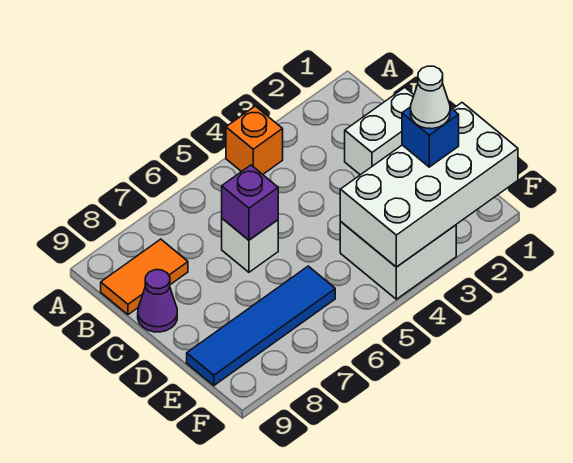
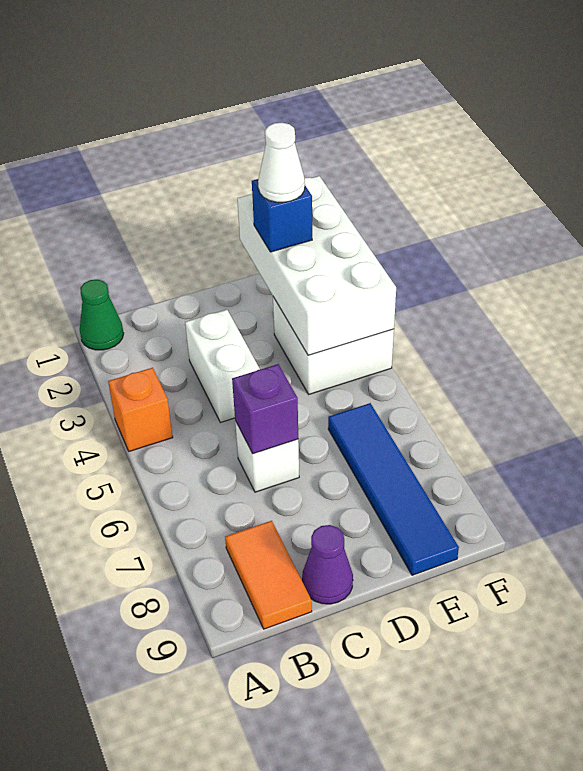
none -> green 1x1 cone [80,280,124,350]
white 1x2 brick [345,88,414,175] -> white 1x2 brick moved to [185,310,260,423]

